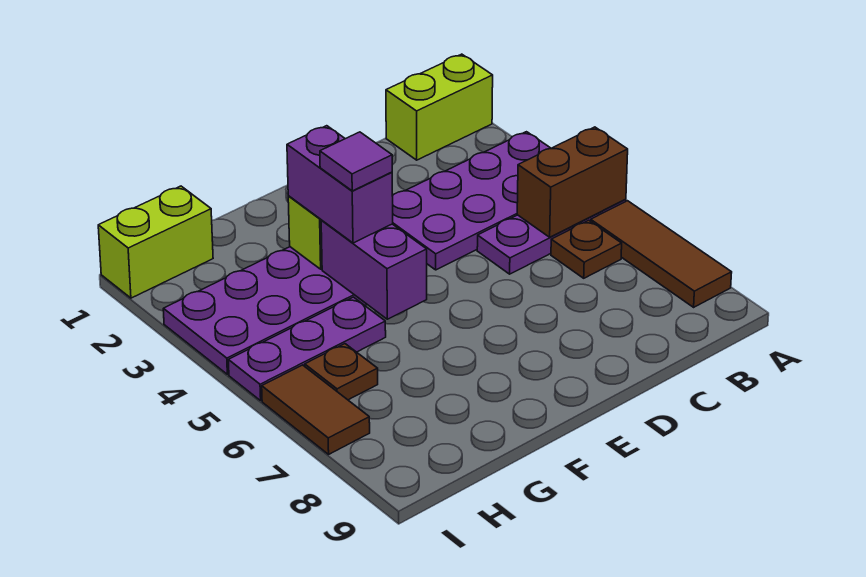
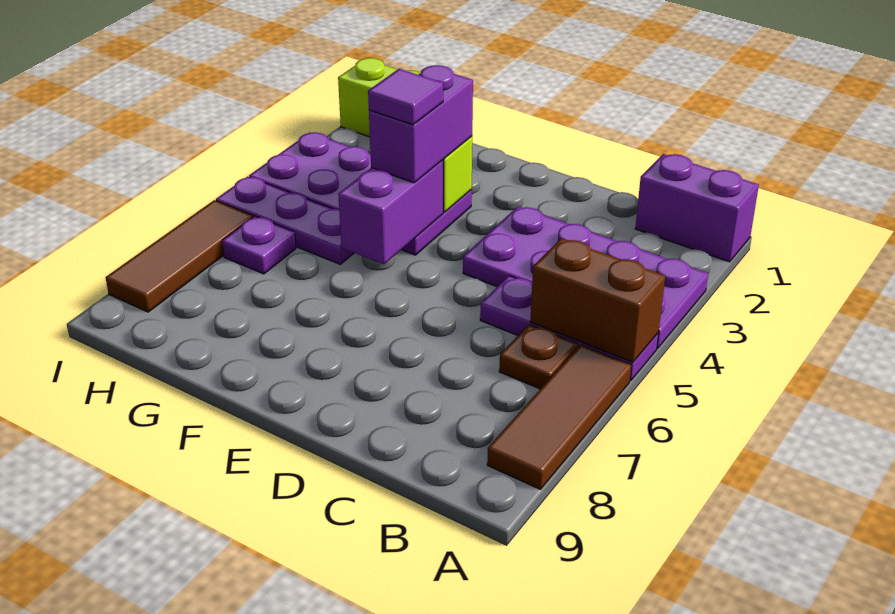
lime 1x2 brick [386,54,493,160] -> purple 1x2 brick [635,154,759,262]
brown 1x1 plate [305,344,378,400] -> purple 1x1 plate [222,216,296,274]
brown 1x2 tile [262,365,370,454] -> brown 1x3 tile [106,200,253,312]

